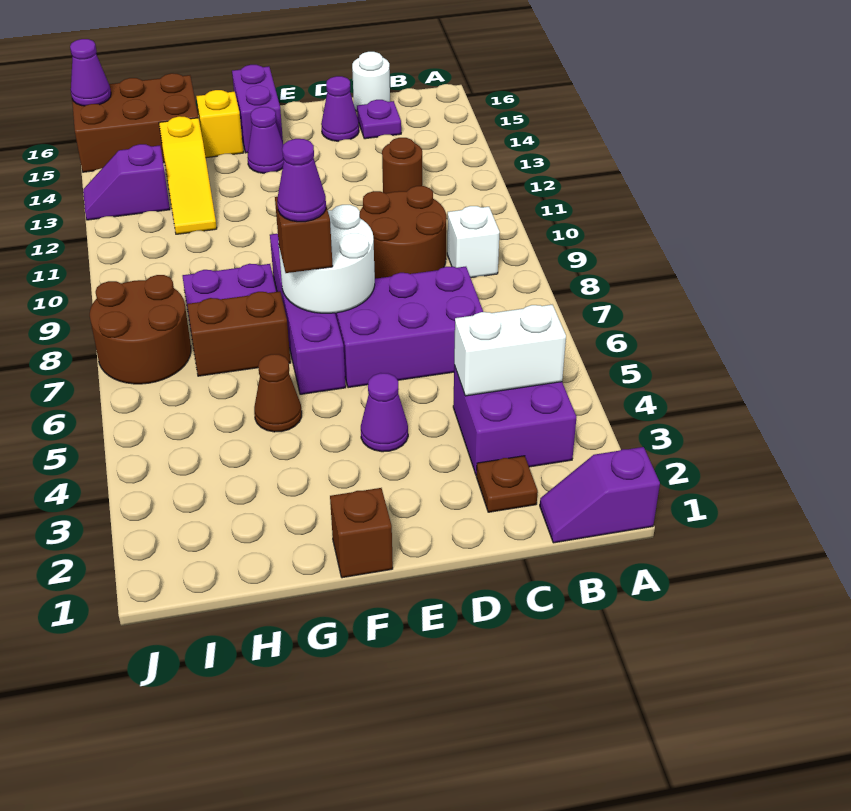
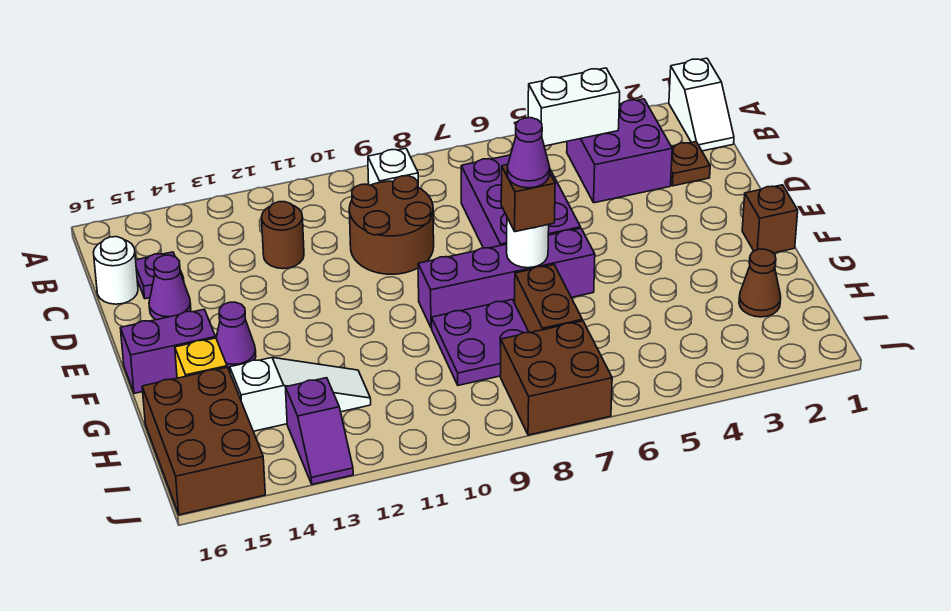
purple 1x2 slope [540,447,660,543] -> white 1x2 slope [669,58,734,151]
white 1x2 brick [454,305,566,396] -> white 1x2 brick turned to [528,68,620,146]
purple 1x1 cone [361,373,408,452] -> none
white 2x2 round brick [278,205,375,313] -> white 1x1 round brick [507,218,549,268]
brown 1x1 cone [254,354,302,432] -> brown 1x1 cone moved to [739,249,781,317]
yellow 1x3 slope [159,116,217,234] -> white 1x3 slope [230,358,371,431]
brown 2x2 round brick [90,275,191,384] -> brown 2x2 brick [501,321,612,435]
purple 1x1 cone [70,39,111,106] -> none

